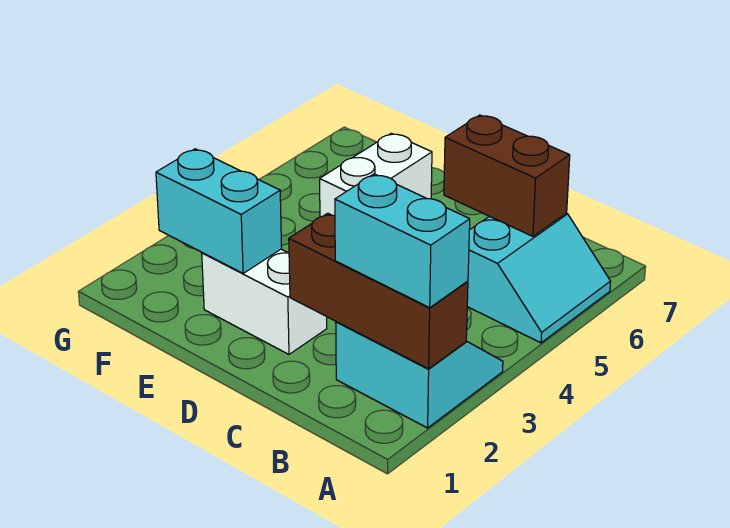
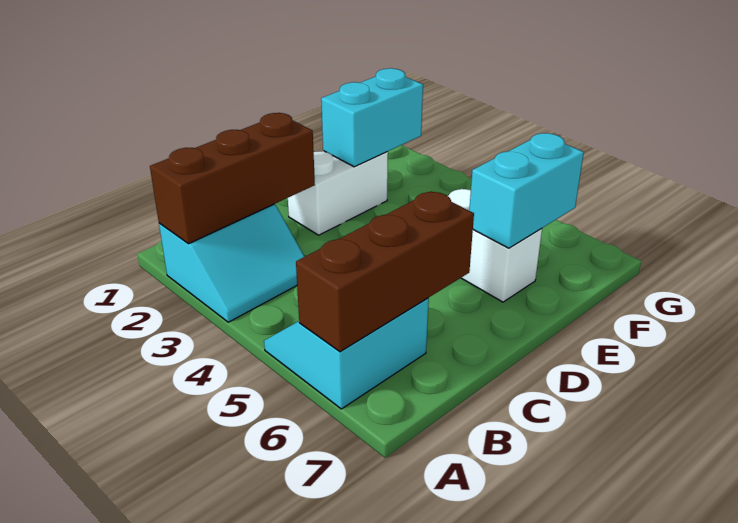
cyan 1x2 brick [335,174,470,308] -> cyan 1x2 brick moved to [469,133,584,248]
cyan 2x2 slope [467,213,611,343] -> cyan 2x2 slope turned to [264,298,429,409]
brown 1x2 brick [444,115,570,236] -> brown 1x3 brick [296,191,474,352]

